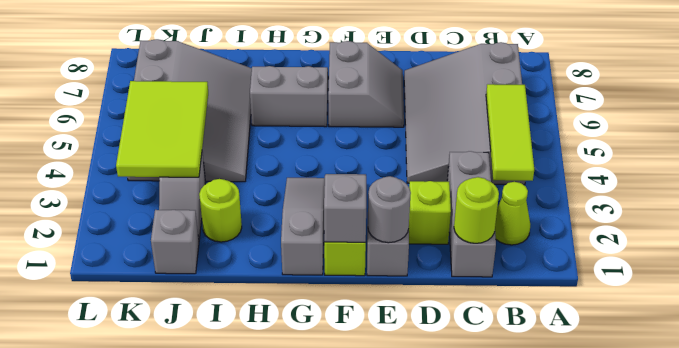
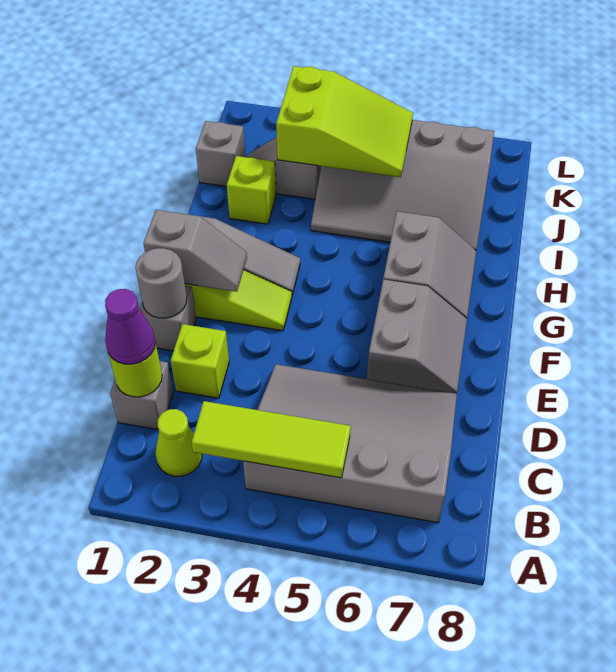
grey 1x3 brick [447,151,496,277] -> grey 1x1 brick [110,361,173,430]
none -> purple 1x1 cone [105,289,155,364]
grey 2x2 slope [328,41,404,127] -> grey 2x2 slope turned to [367,279,467,394]
lime 1x1 round brick [199,179,242,242] -> lime 1x1 brick [227,156,276,224]
lime 2x3 tile [116,81,208,177] -> lime 2x3 slope [276,66,413,177]

